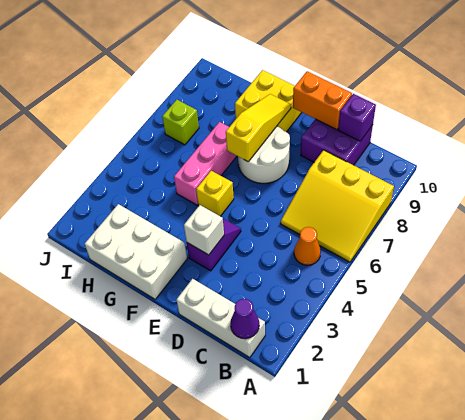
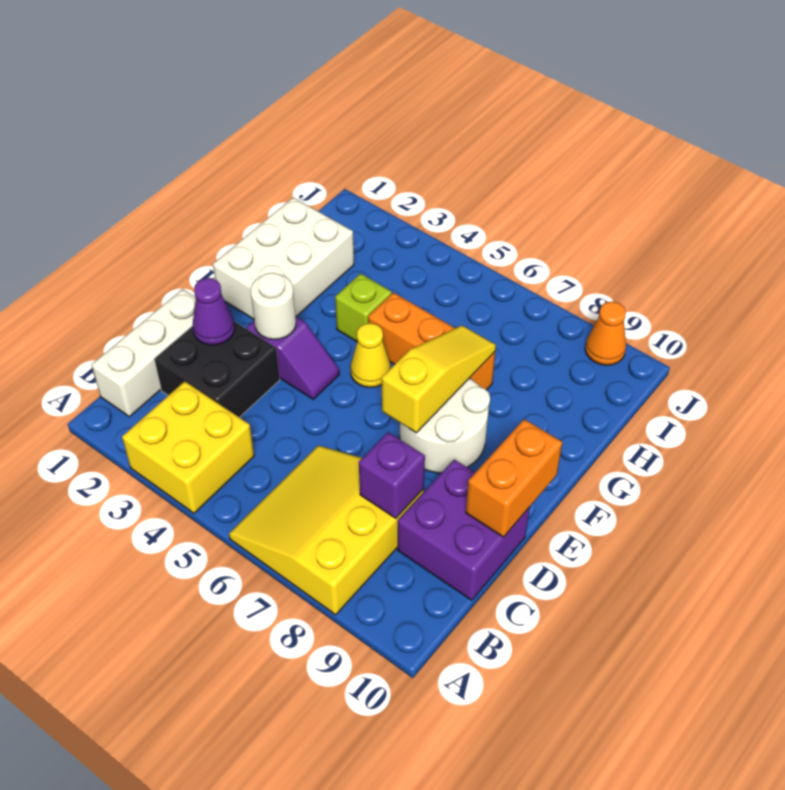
purple 1x1 cone [230,299,259,339] -> purple 1x1 cone moved to [193,278,235,345]
orange 1x1 cone [294,227,321,265] -> orange 1x1 cone moved to [585,301,626,365]
none -> black 2x2 brick [154,322,280,417]
purple 1x1 brick [338,94,376,141] -> purple 1x1 brick moved to [359,432,425,518]
white 1x1 brick [184,205,224,255] -> white 1x1 round brick [251,273,296,340]
yellow 1x1 brick [196,171,234,216] -> yellow 1x1 cone [350,323,391,388]
yellow 1x3 slope [226,94,291,161] -> yellow 1x3 slope turned to [382,325,496,433]
yellow 2x2 brick [235,70,302,132] -> yellow 2x2 brick moved to [122,381,254,513]
pink 1x3 brick [174,122,237,205] -> orange 1x3 brick [368,293,495,390]
lime 1x1 brick [162,100,199,145] -> lime 1x1 brick moved to [335,274,392,342]

